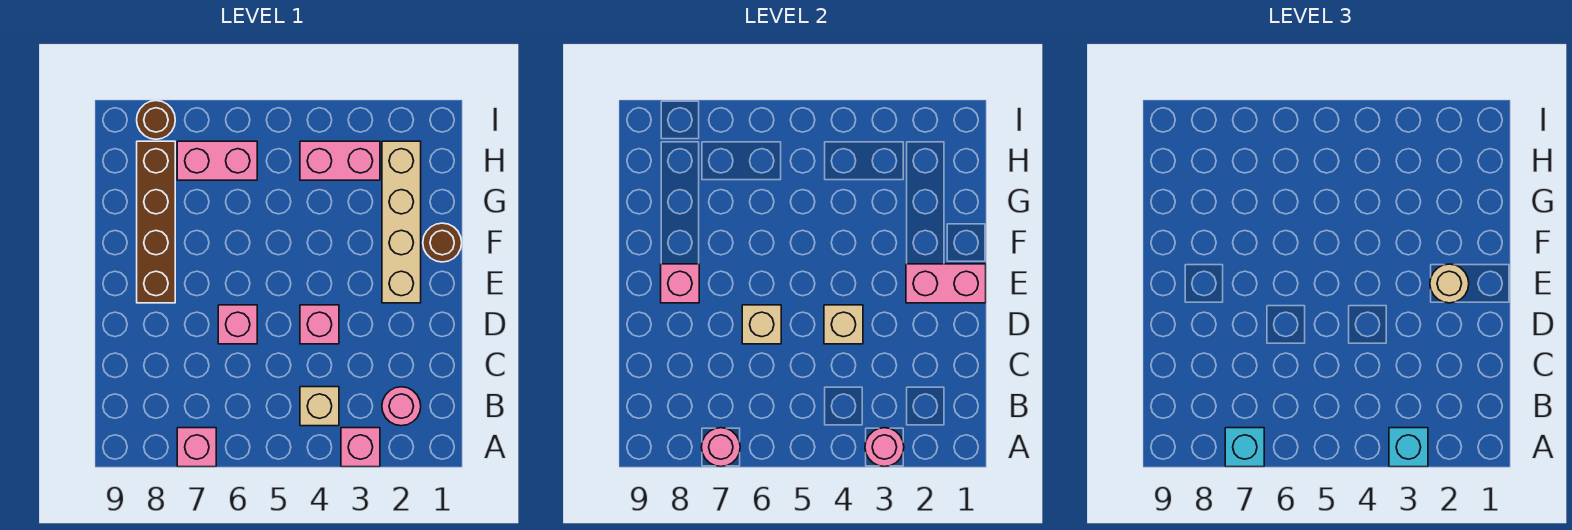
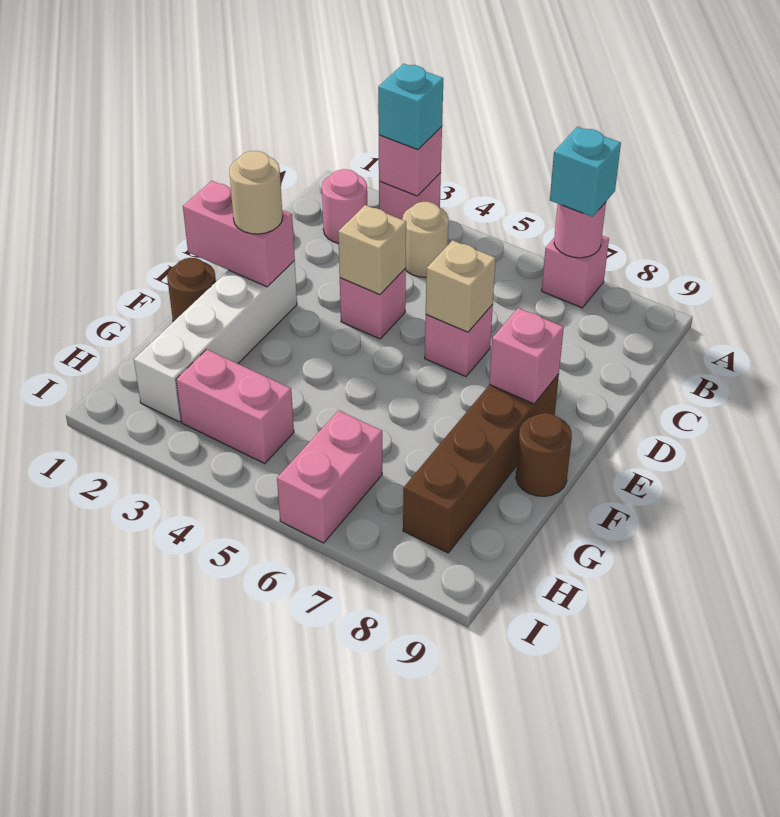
pink 1x1 round brick [865,428,904,467] -> pink 1x1 brick [379,127,442,196]
tan 1x1 brick [300,387,339,426] -> tan 1x1 round brick [402,202,449,277]
tan 1x4 brick [382,141,421,303] -> white 1x4 brick [134,261,297,422]
pink 1x2 brick [177,141,257,180] -> pink 1x2 brick turned to [277,411,382,543]
brown 1x1 round brick [137,101,175,139] -> brown 1x1 round brick moved to [516,413,572,496]

